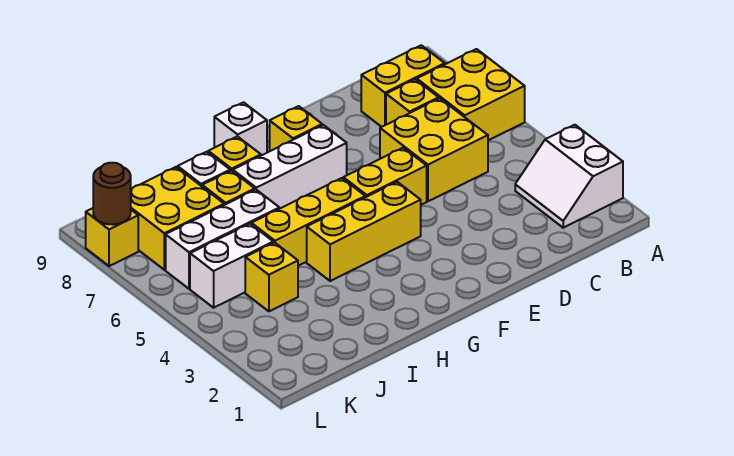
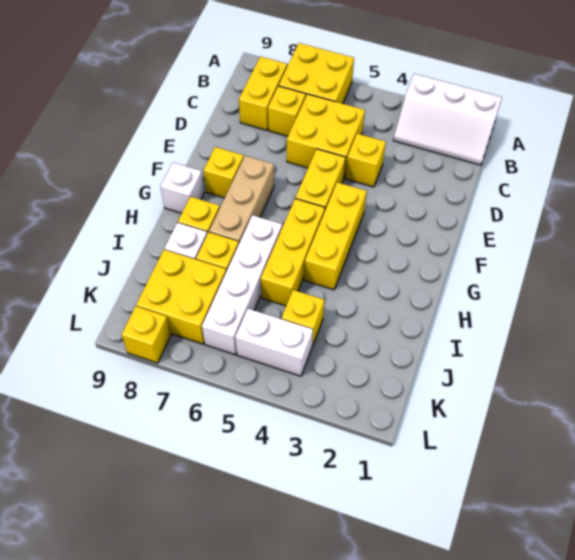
white 2x2 slope [515,125,623,228] -> white 2x3 slope [393,74,502,165]
none -> yellow 1x1 brick [346,134,386,187]
white 1x3 brick [233,125,347,209] -> tan 1x3 brick [209,156,274,243]
white 1x3 brick [166,190,279,289] -> white 1x4 brick [202,215,282,355]
white 1x2 brick [190,224,273,308] -> white 1x2 brick turned to [235,309,313,376]
brown 1x1 round brick [93,163,131,225] -> none

